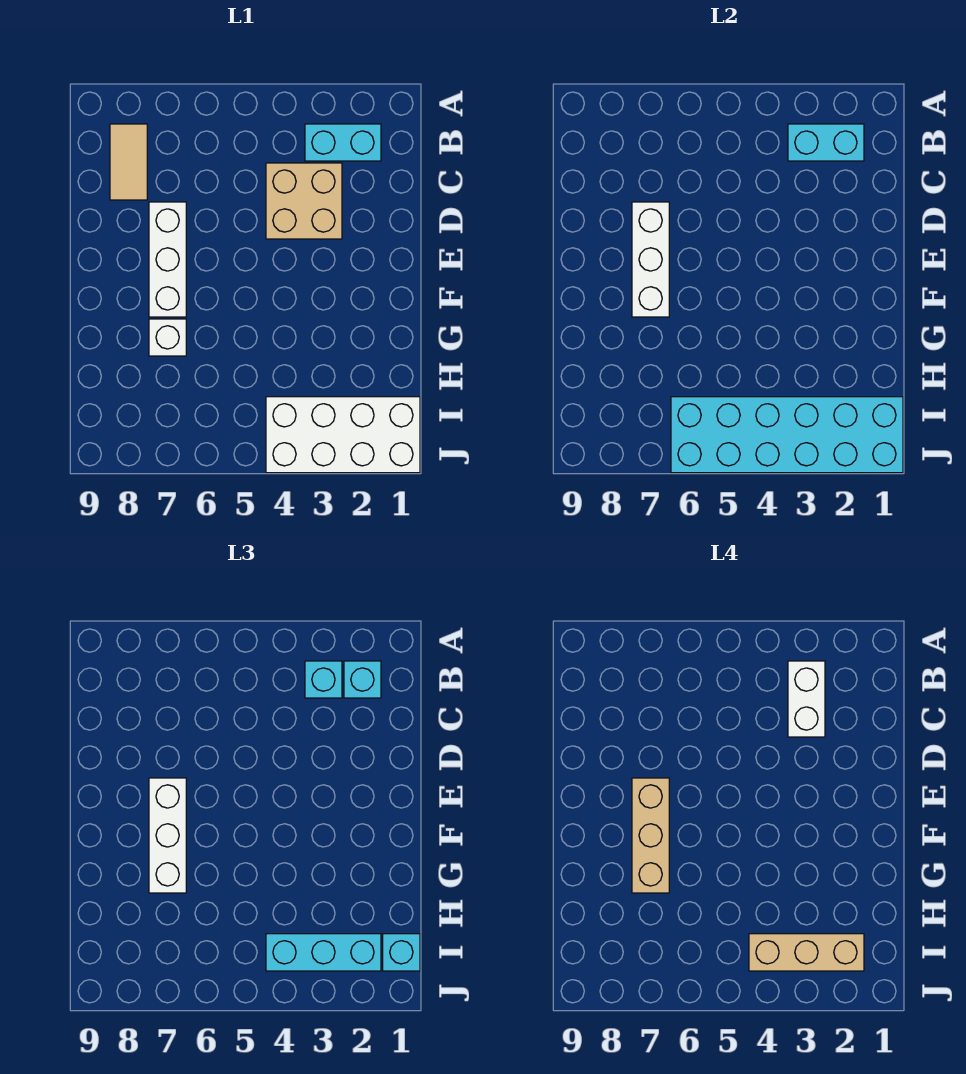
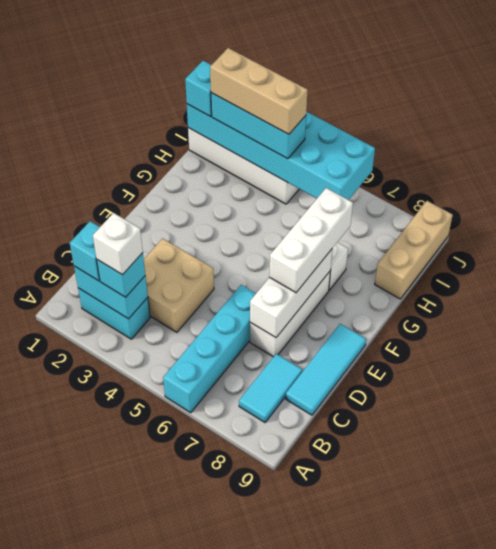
none -> cyan 1x4 brick [163,285,256,413]
white 1x2 brick [788,661,825,737] -> white 1x1 brick [93,213,143,275]
tan 1x2 tile [110,124,147,200] -> cyan 1x2 tile [239,354,302,422]
none -> cyan 1x3 tile [286,324,366,415]
tan 1x3 brick [632,778,669,893] -> tan 1x3 brick moved to [375,201,453,299]

